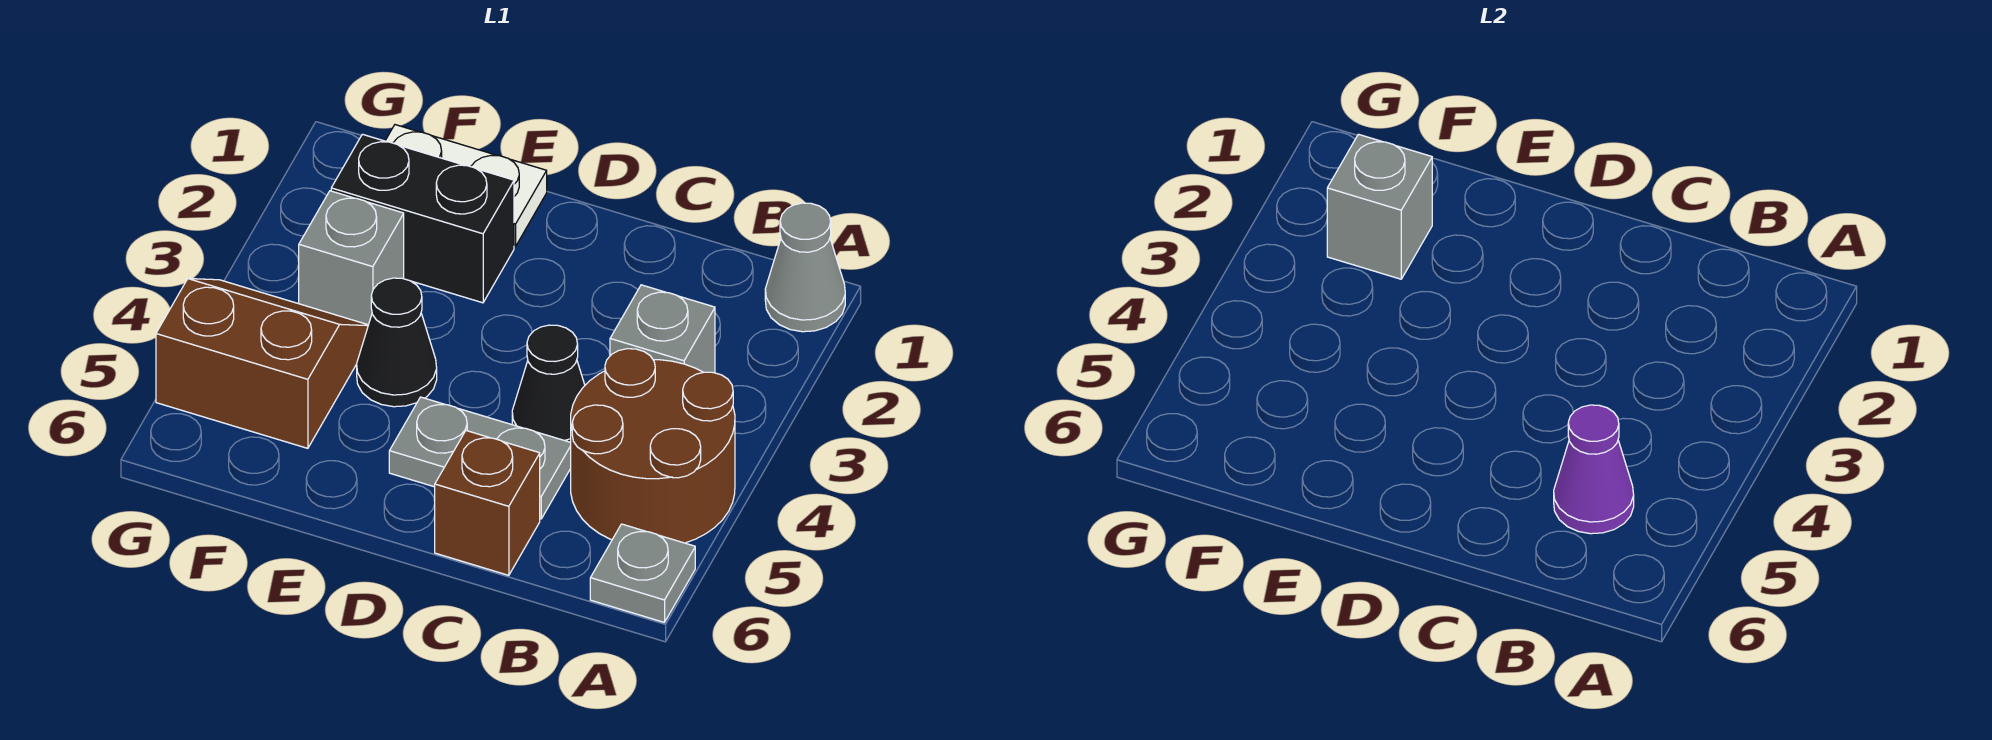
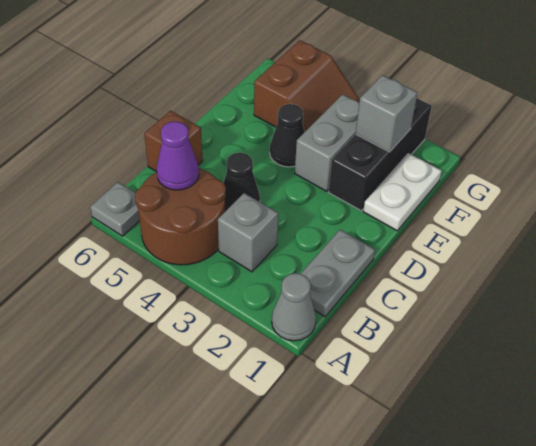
grey 1x2 plate [389,397,571,519] -> grey 1x2 plate moved to [301,230,375,317]
black 1x2 brick [331,134,514,303] -> black 1x3 brick [329,98,432,211]
grey 1x1 brick [299,191,404,325] -> grey 1x2 brick [295,94,359,191]

